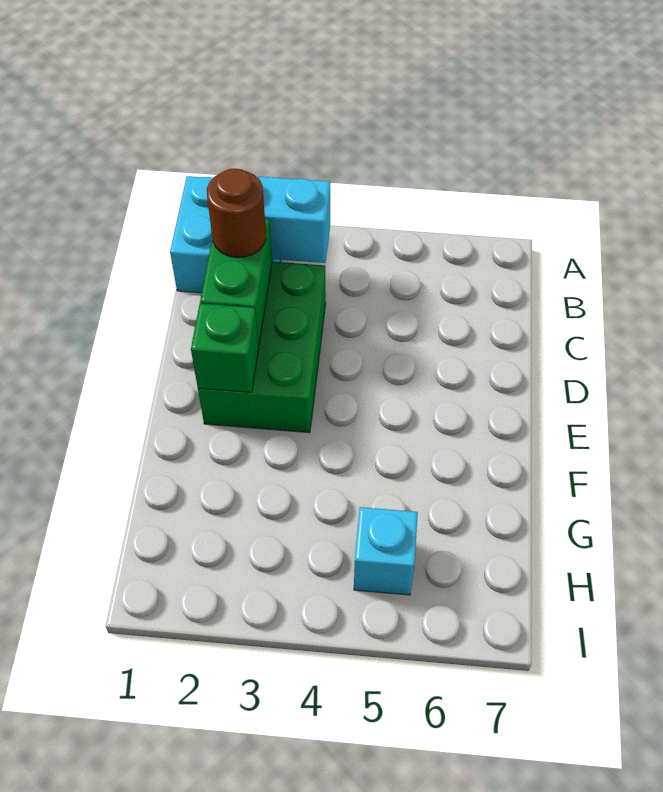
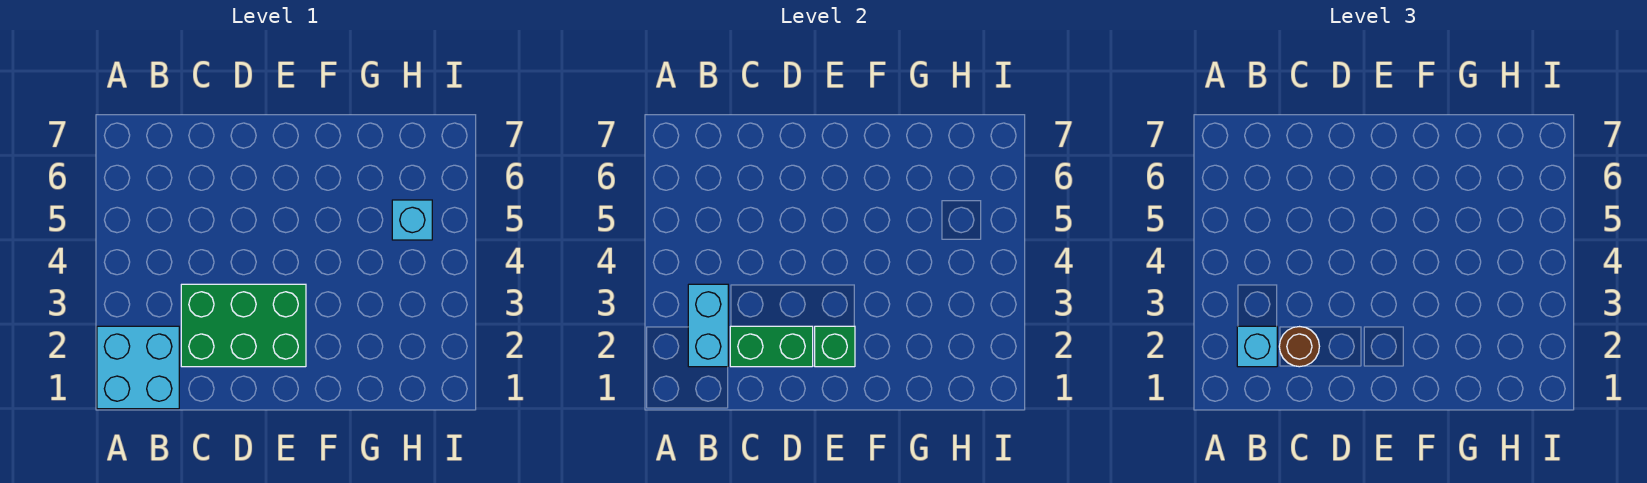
none -> cyan 1x1 brick [1237,326,1277,367]

